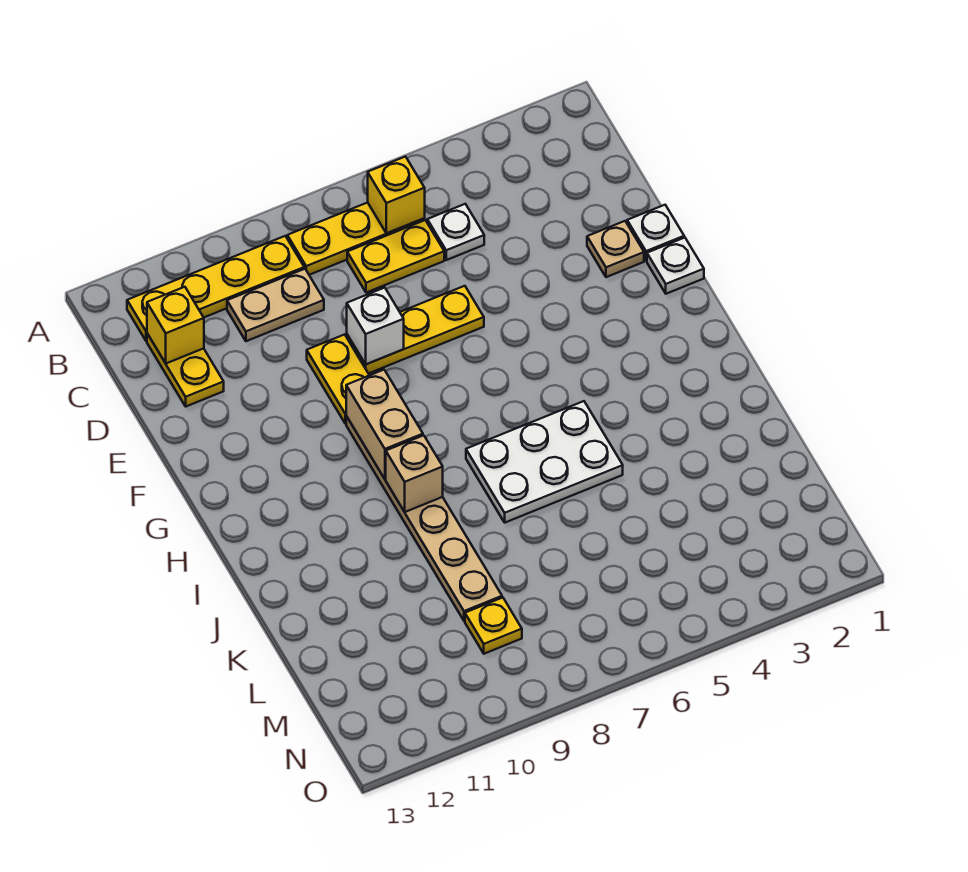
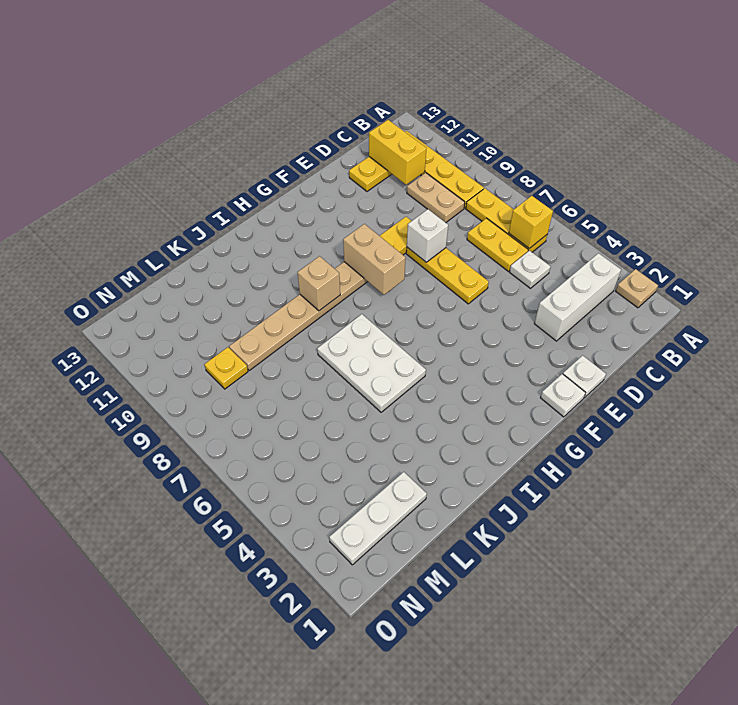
none -> white 1x3 brick [534,253,621,341]
yellow 1x1 brick [147,287,204,363] -> yellow 1x2 brick [369,120,426,185]
tan 1x1 plate [587,221,644,277] -> tan 1x1 plate moved to [616,269,658,308]
tan 1x2 brick [346,370,423,479] -> tan 1x2 brick turned to [343,224,406,295]
none -> white 1x3 plate [329,472,427,565]

